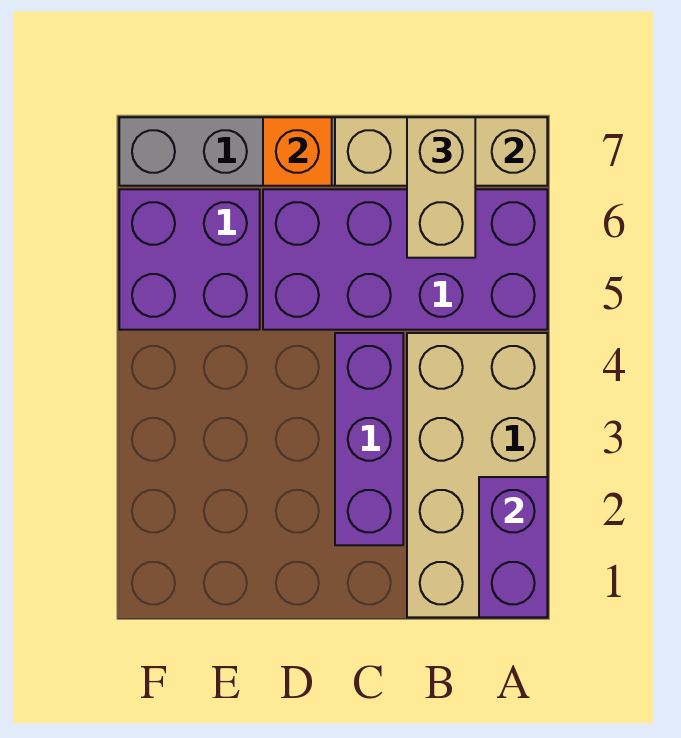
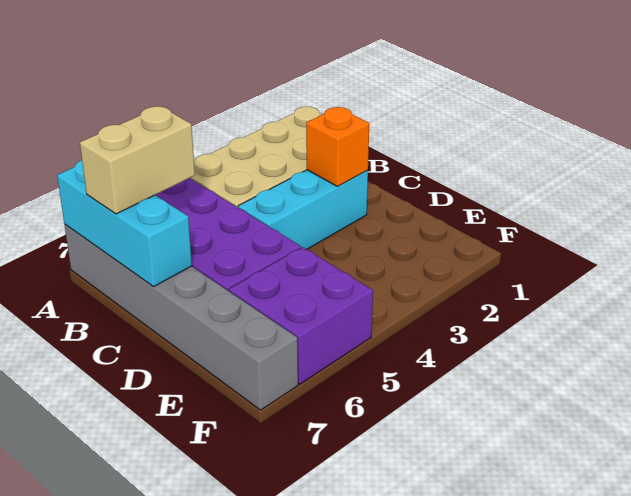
purple 1x2 brick [479,477,547,617] -> none
tan 1x3 brick [335,117,547,186] -> cyan 1x3 brick [57,160,192,286]
purple 1x3 brick [335,333,403,545] -> cyan 1x3 brick [238,170,368,249]
orange 1x1 brick [263,117,332,186] -> orange 1x1 brick moved to [306,107,369,186]

